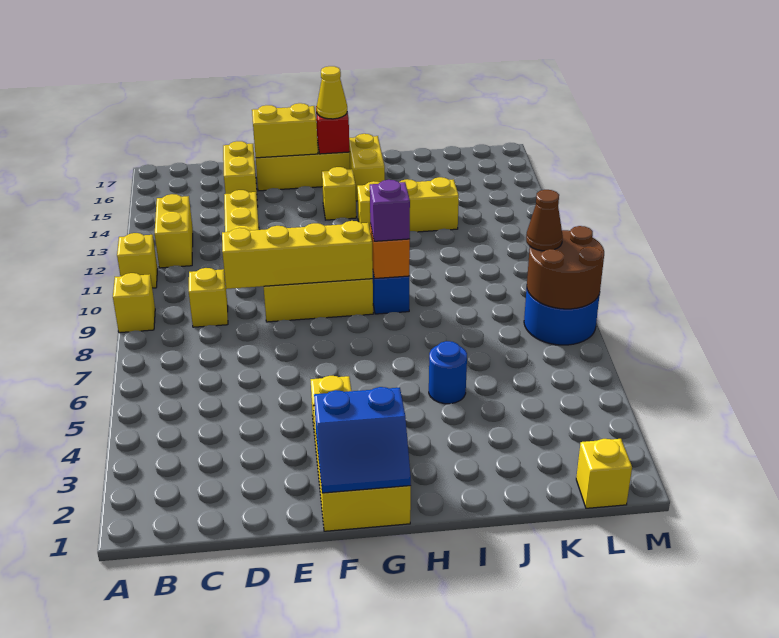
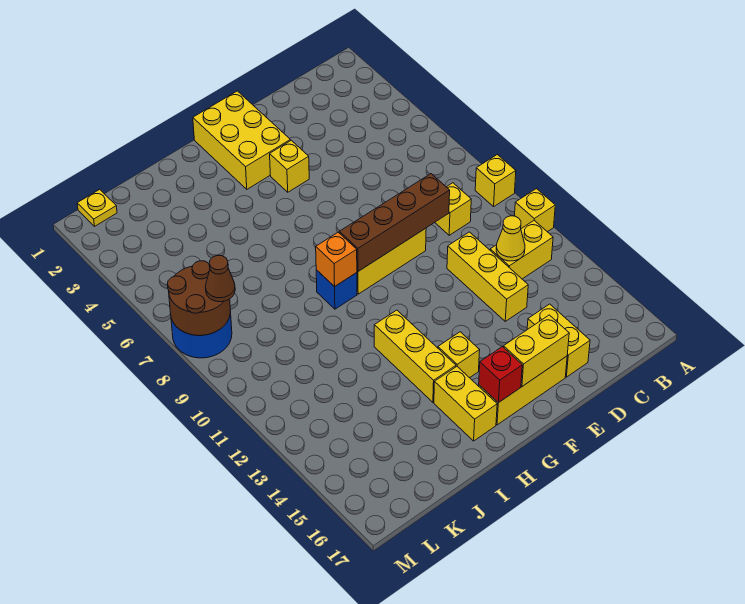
yellow 1x2 brick [155,194,193,268] -> yellow 1x2 brick turned to [490,221,553,279]
yellow 1x4 brick [222,221,373,289] -> brown 1x4 brick [339,174,450,271]
blue 2x2 slope [314,387,411,493] -> none
yellow 1x1 cone [317,66,347,119] -> yellow 1x1 cone moved to [496,216,525,261]
purple 1x1 brick [370,180,410,241] -> none
yellow 1x3 brick [357,177,459,232] -> yellow 1x3 brick turned to [374,310,456,402]
blue 1x1 round brick [429,341,467,404] -> none
yellow 1x1 brick [576,439,632,508] -> yellow 1x1 plate [77,189,117,226]

